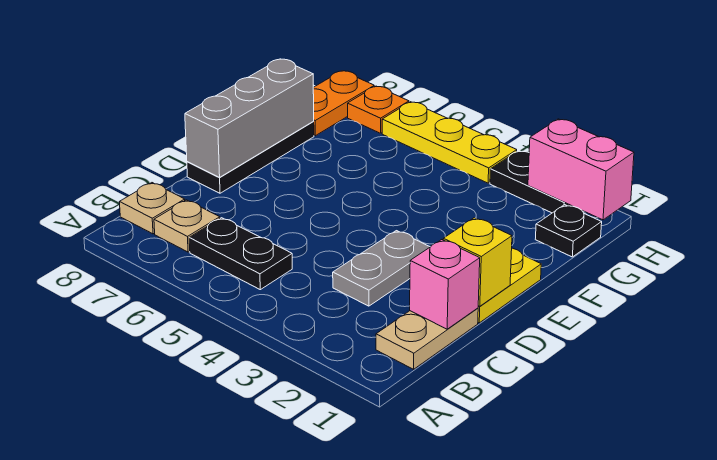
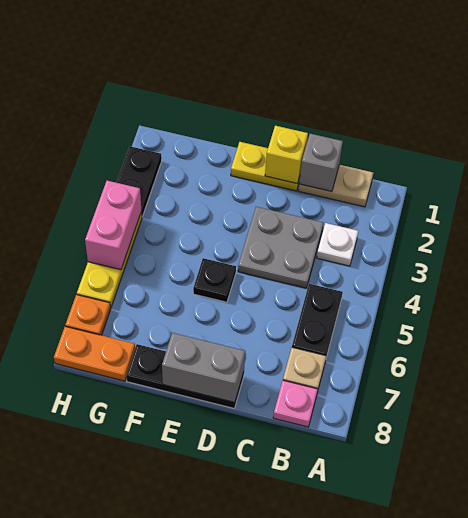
none -> white 1x1 plate [317,223,358,266]
tan 1x1 plate [120,183,185,234] -> pink 1x1 plate [273,380,318,427]
pink 1x1 brick [410,240,480,329] -> grey 1x1 brick [299,134,343,192]
grey 1x2 plate [333,231,430,306] -> grey 2x2 plate [238,207,323,288]
grey 1x3 brick [185,59,314,177] -> grey 1x2 brick [162,333,245,402]
black 1x1 plate [535,205,602,257] -> black 1x1 plate moved to [193,258,236,302]
pink 1x2 brick [528,119,634,220] -> pink 1x2 brick moved to [85,181,141,270]

